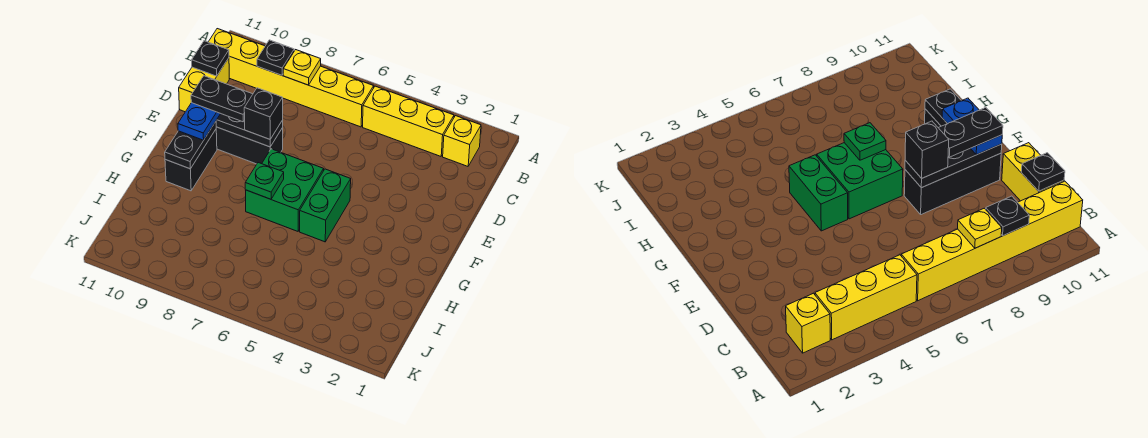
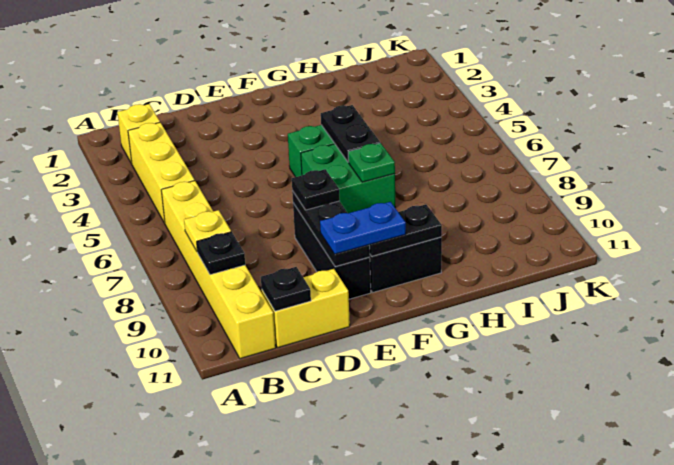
black 1x1 brick [244,88,283,139] -> black 1x1 plate [292,169,340,210]
black 1x2 plate [191,76,253,122] -> black 1x2 plate moved to [321,105,380,162]

